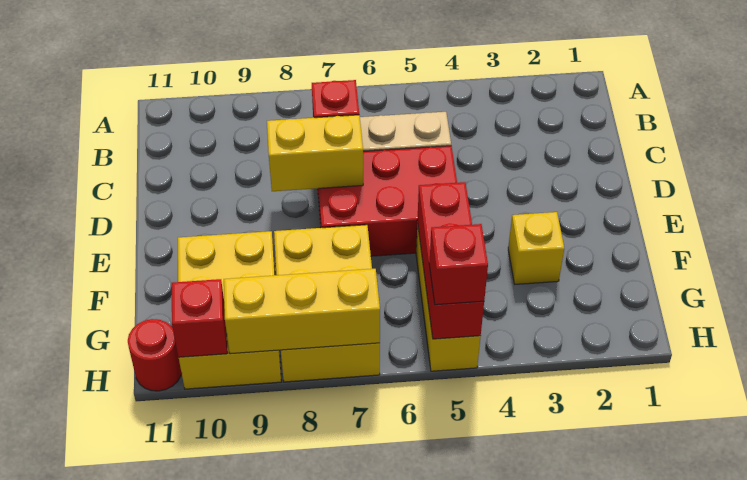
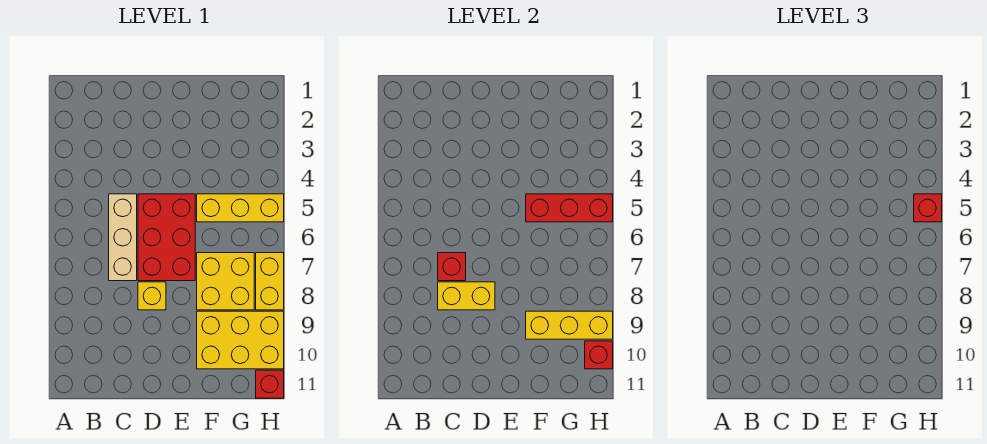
yellow 1x2 brick [267,115,363,191] -> yellow 1x2 brick turned to [438,282,495,310]
yellow 1x1 brick [508,212,564,284] -> yellow 1x1 brick moved to [138,282,166,310]
yellow 1x3 brick [224,269,380,354] -> yellow 1x3 brick turned to [526,311,613,339]
red 1x1 round brick [128,319,181,391] -> red 1x1 brick [256,370,284,398]

